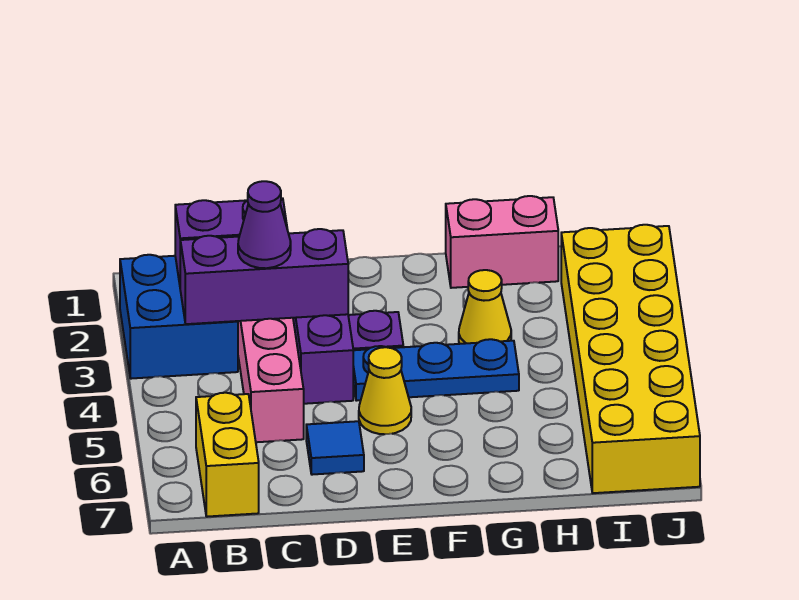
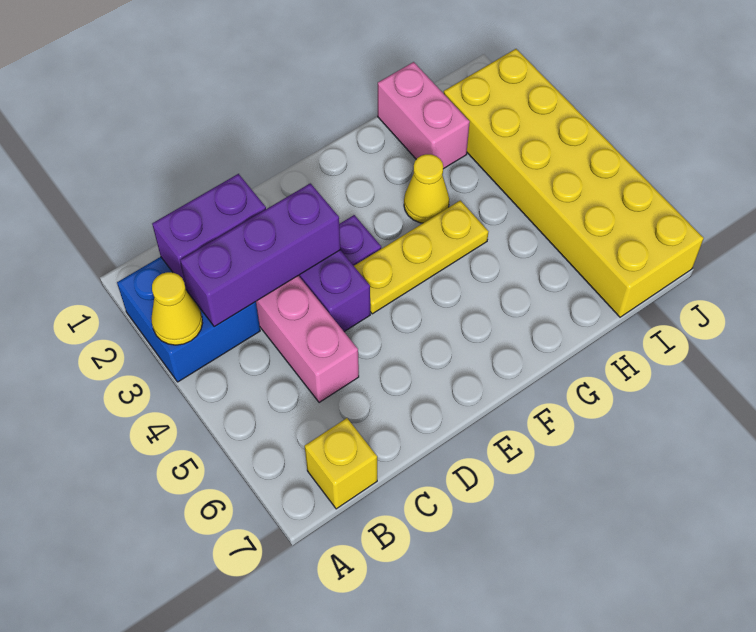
yellow 1x2 brick [196,393,259,517] -> yellow 1x1 brick [305,418,377,509]
purple 1x1 cone [238,181,291,268] -> none
blue 1x1 tile [306,421,364,475] -> none
blue 1x3 plate [353,339,519,401] -> yellow 1x3 plate [354,200,488,314]
yellow 1x1 cone [359,347,411,434] -> yellow 1x1 cone moved to [151,272,203,345]
pink 1x2 brick [446,196,558,288] -> pink 1x2 brick turned to [378,62,470,169]

